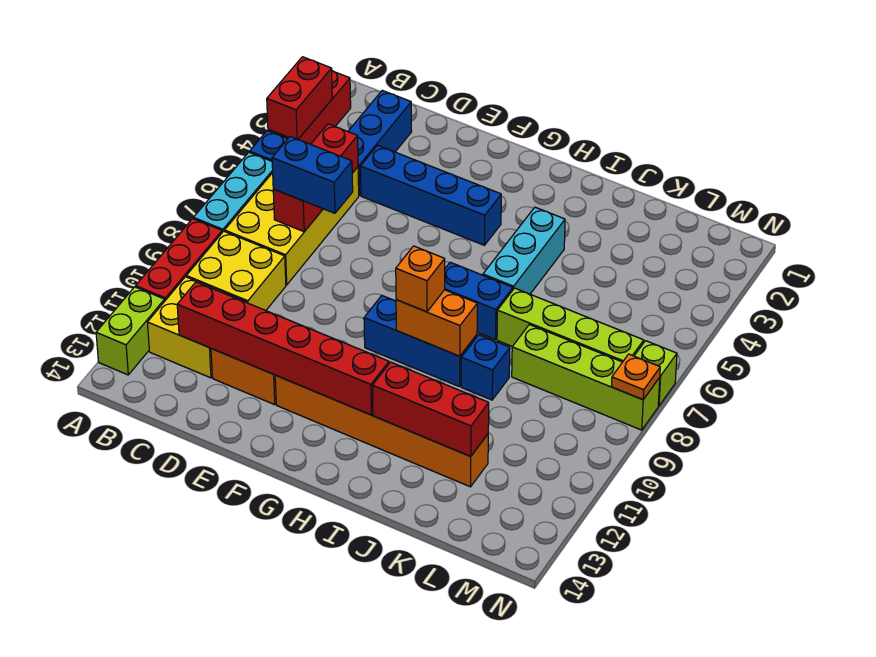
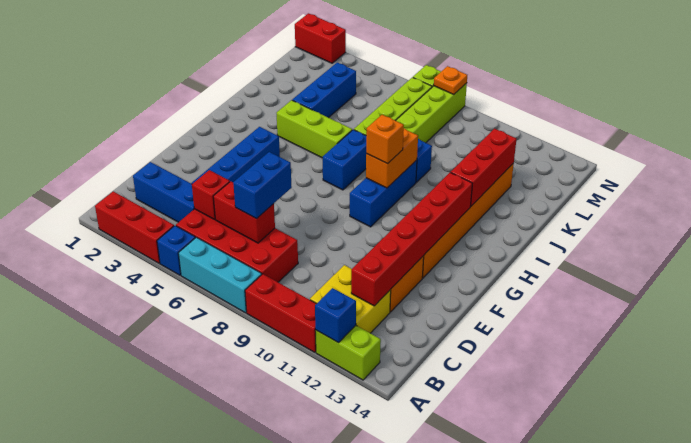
red 1x2 brick [267,57,332,139] -> red 1x2 brick moved to [295,13,346,63]
none -> blue 1x1 brick [315,288,356,343]
yellow 2x4 brick [225,167,359,285] -> red 2x4 brick [176,209,298,282]
yellow 2x2 brick [186,231,286,311] -> none
cyan 1x3 brick [483,207,565,294] -> lime 1x3 brick [277,100,352,158]
none -> blue 1x3 brick [292,63,356,118]

